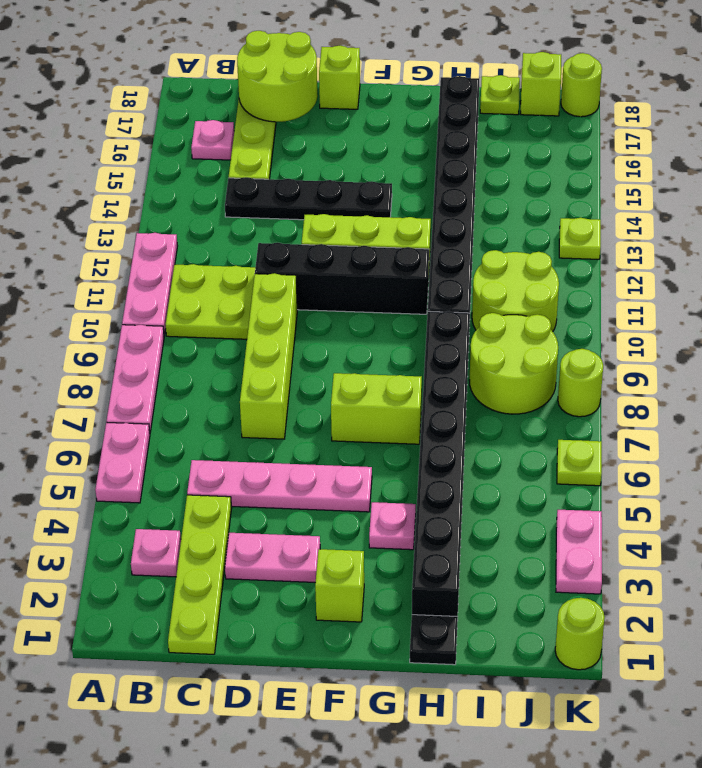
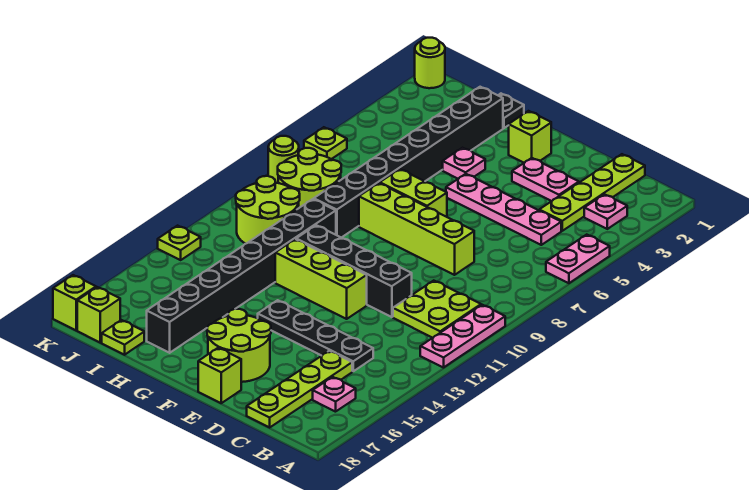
pink 1x3 plate [106,325,164,432] -> none
lime 2x2 round brick [237,31,318,122] -> lime 2x2 round brick moved to [207,309,271,382]
lime 1x4 brick [240,273,297,439] -> lime 1x4 brick turned to [359,183,474,275]
pink 1x2 plate [556,510,602,594] -> none
lime 1x1 round brick [561,53,602,117] -> lime 1x1 brick [53,275,96,330]

